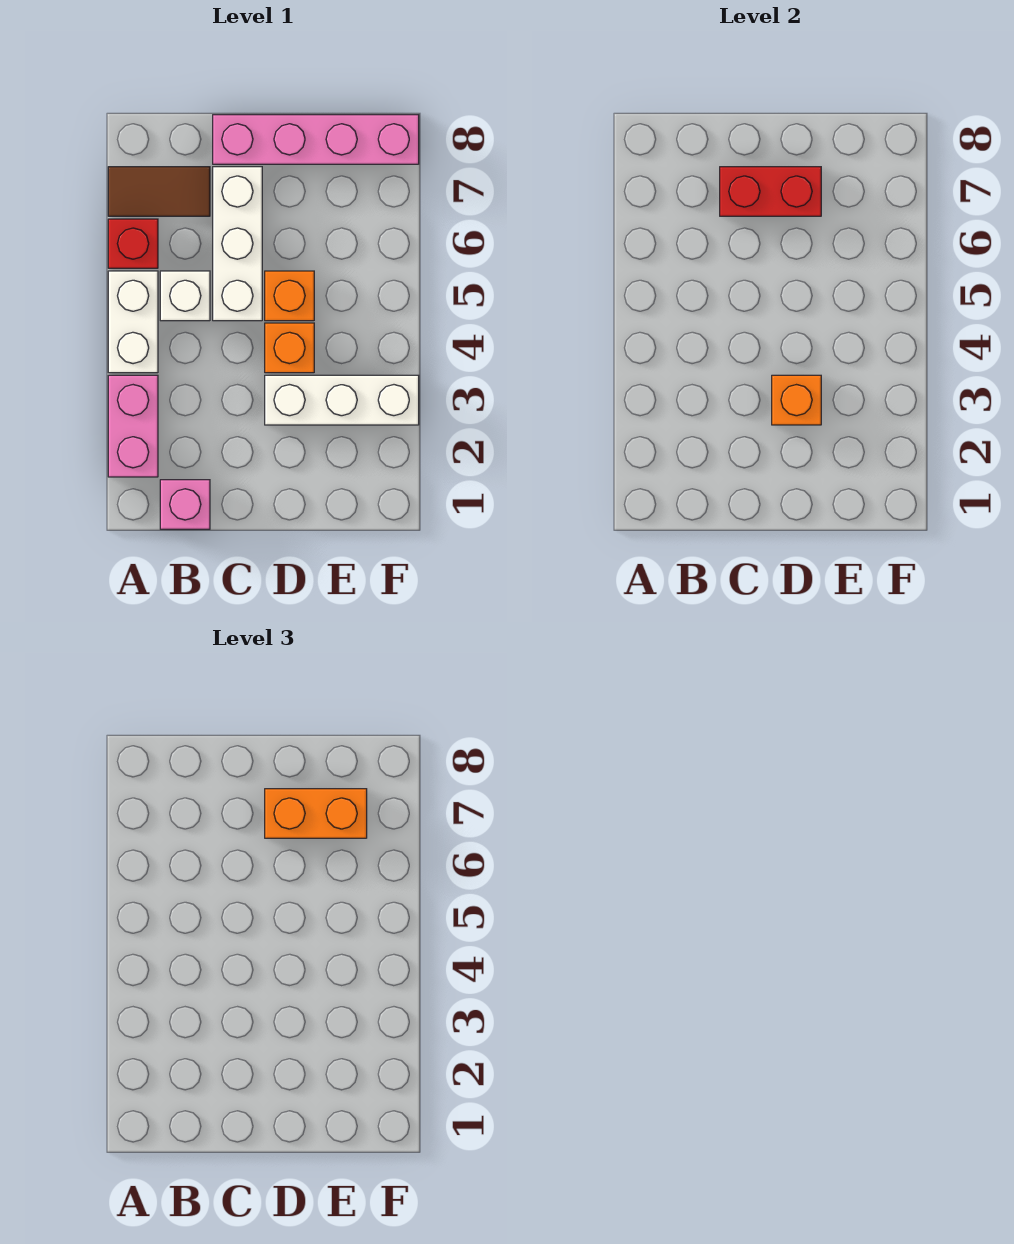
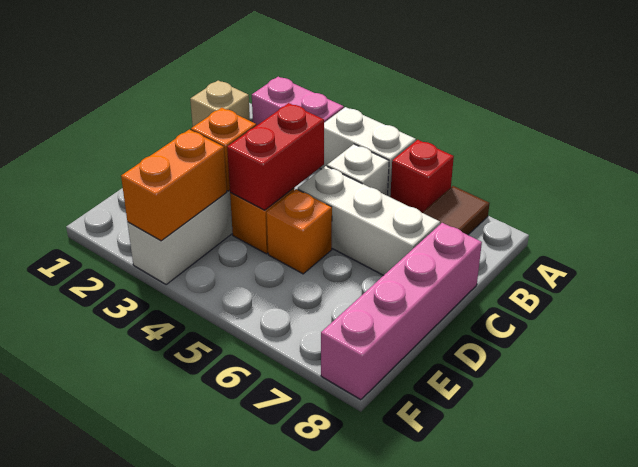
pink 1x1 brick [160,480,210,529] -> tan 1x1 brick [190,81,250,127]
red 1x2 brick [720,167,821,216] -> red 1x2 brick moved to [227,103,324,210]
orange 1x2 brick [265,789,367,838] -> orange 1x2 brick moved to [121,130,227,241]

